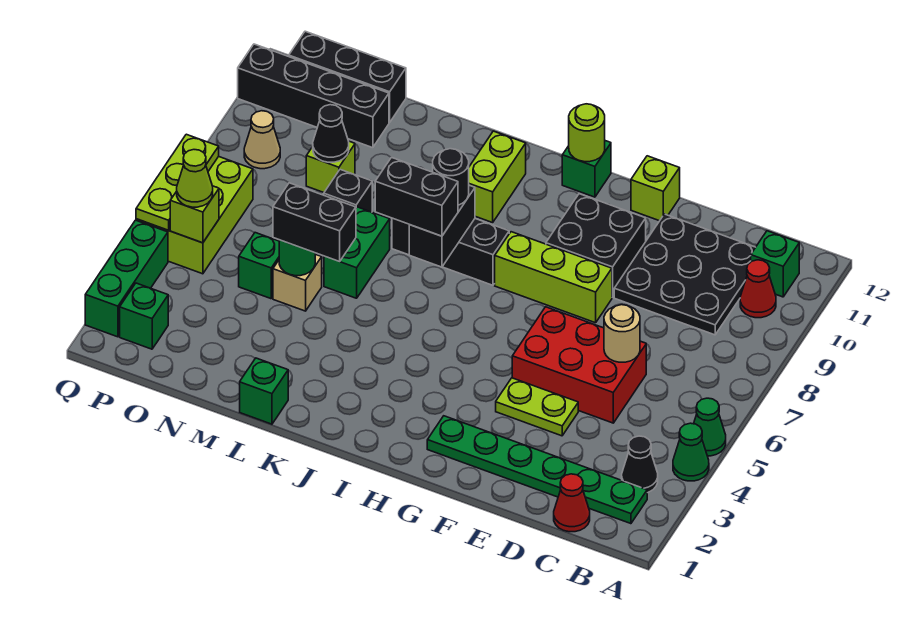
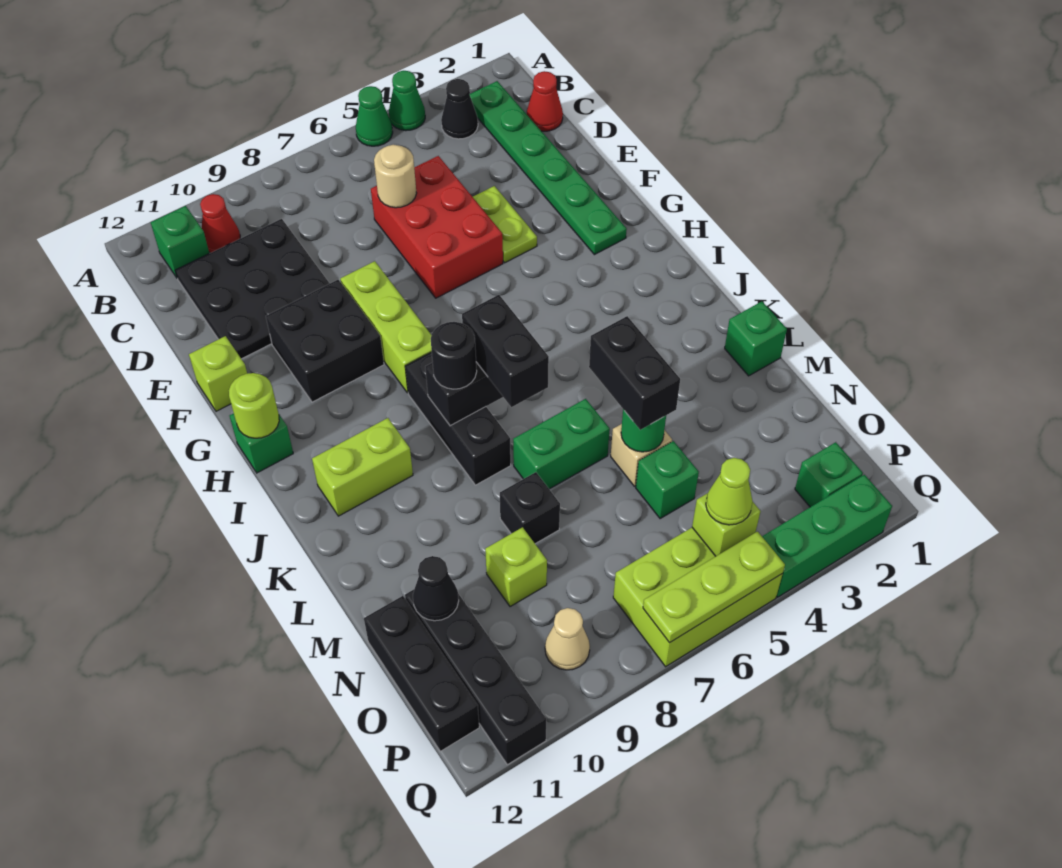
black 1x1 cone [313,105,349,162] -> black 1x1 cone moved to [413,556,459,621]

